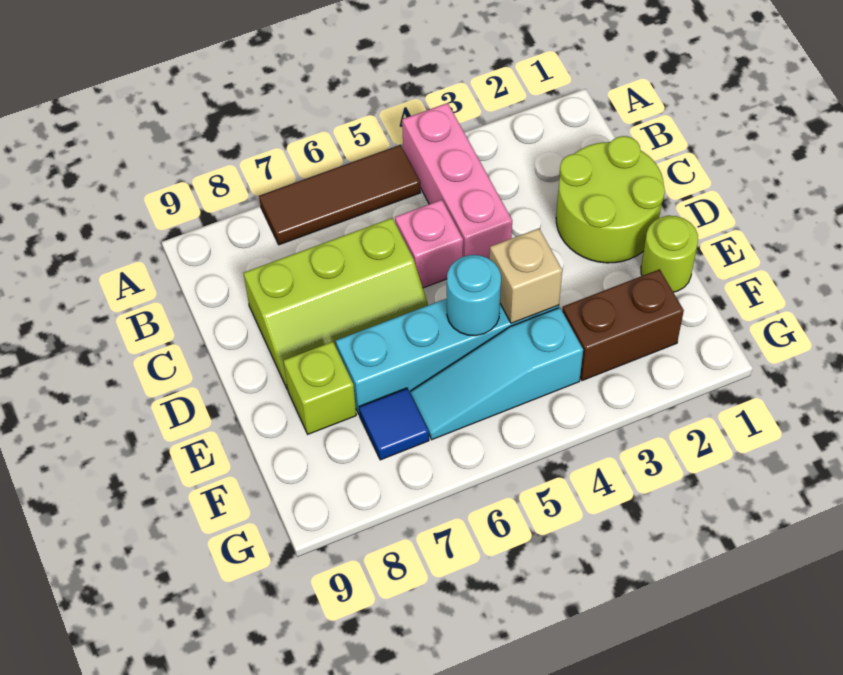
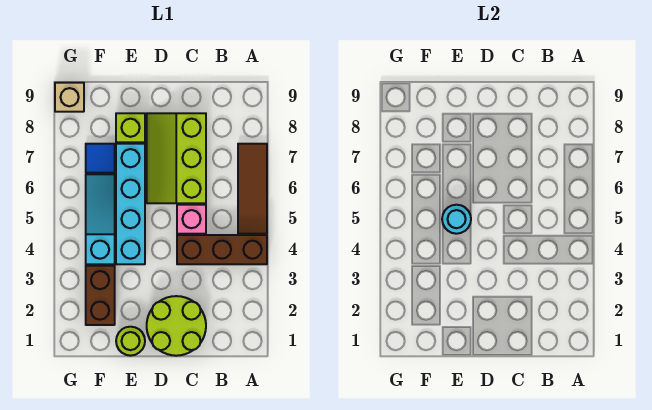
pink 1x3 brick [402,103,512,259] -> brown 1x3 brick [177,235,267,264]
tan 1x1 brick [490,228,562,323] -> tan 1x1 brick moved to [55,83,84,112]

